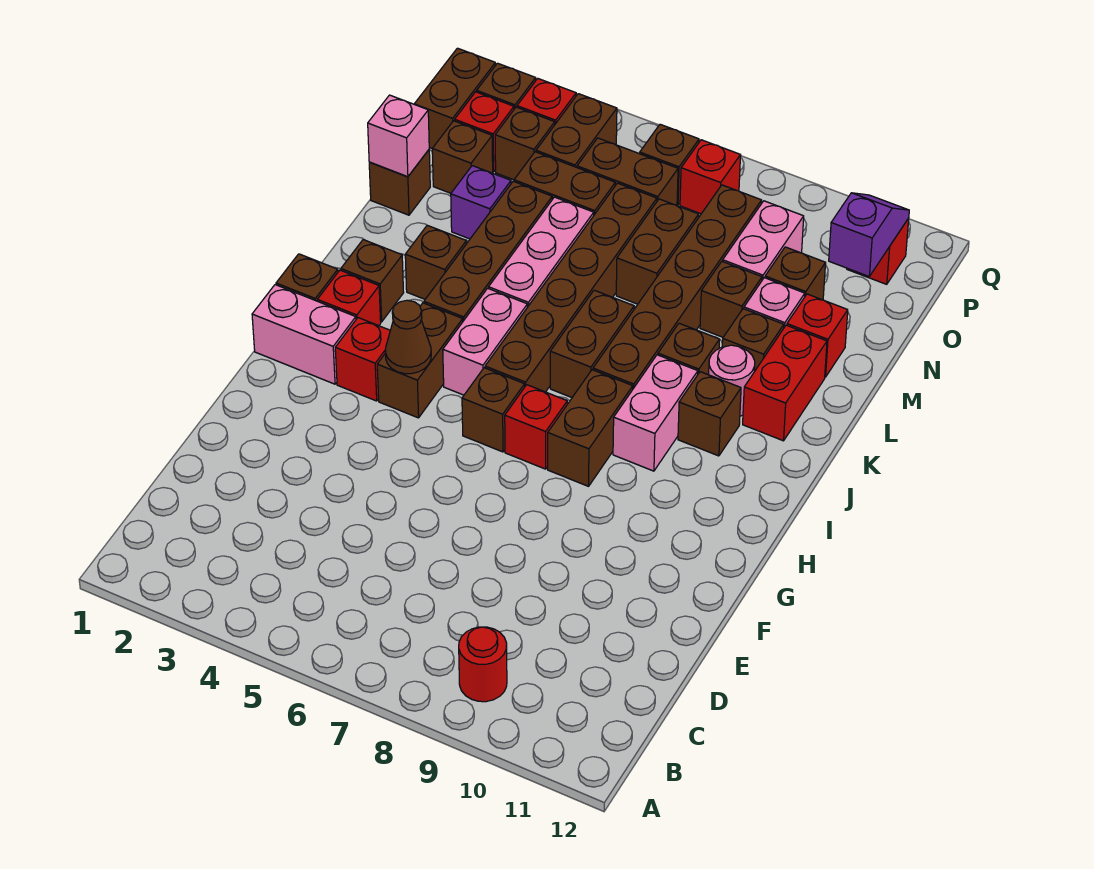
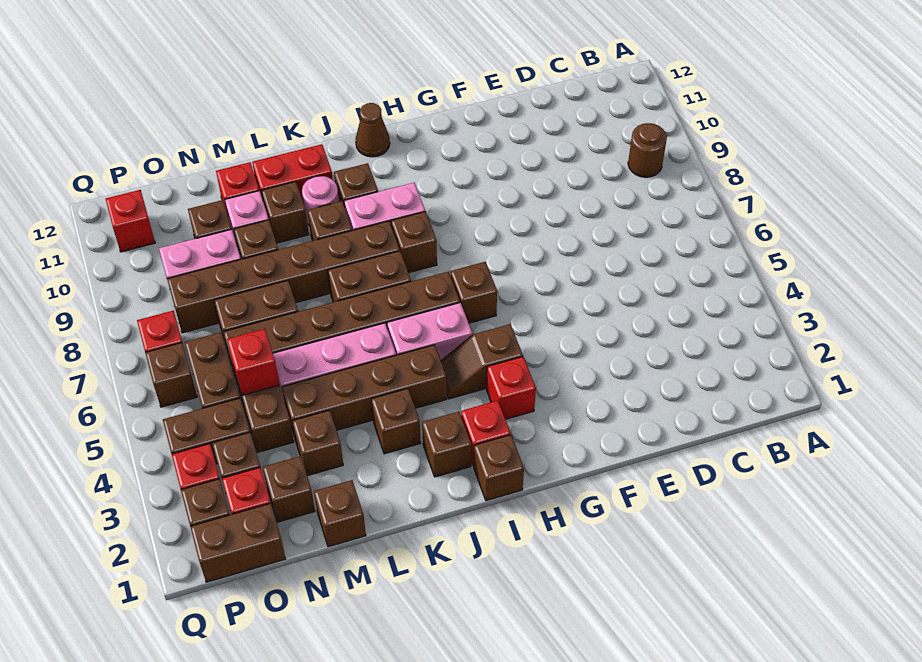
red 1x1 round brick [459,627,507,702] -> brown 1x1 round brick [628,123,667,177]
pink 1x2 brick [252,285,356,384] -> none
brown 1x2 brick [377,303,463,418] -> brown 1x2 slope [441,324,523,399]
brown 1x1 cone [385,300,431,374] -> brown 1x1 cone moved to [356,103,390,157]
red 1x1 brick [505,385,567,469] -> red 1x1 brick moved to [227,329,279,395]
brown 1x2 brick [548,370,633,486] -> brown 1x1 brick [391,211,437,273]
pink 1x1 brick [368,95,429,177] -> none
purple 1x1 brick [451,166,511,239] -> brown 1x1 brick [292,410,343,476]
purple 1x2 slope [829,193,909,276] -> none

